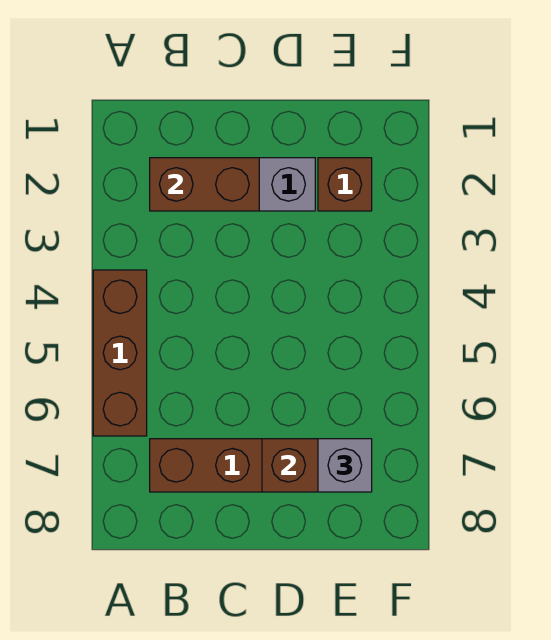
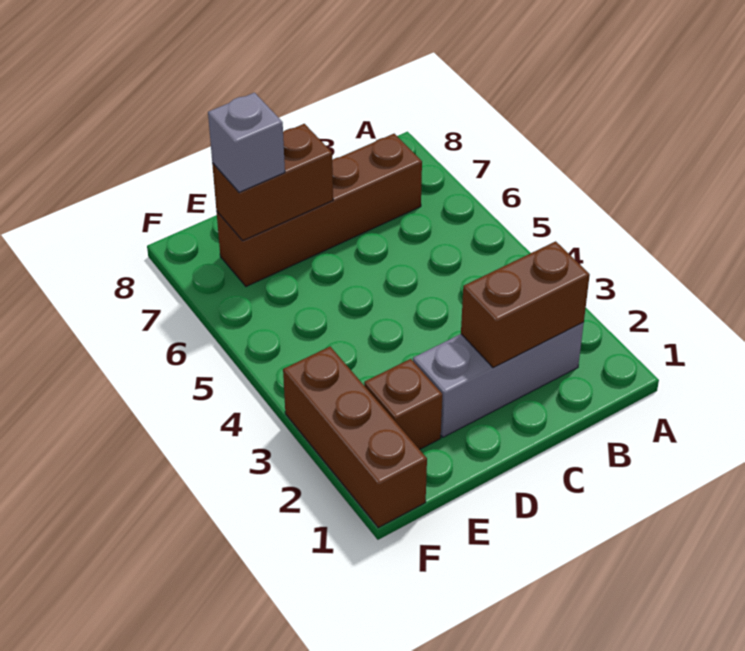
brown 1x3 brick [93,270,147,436] -> brown 1x3 brick moved to [283,347,427,528]

